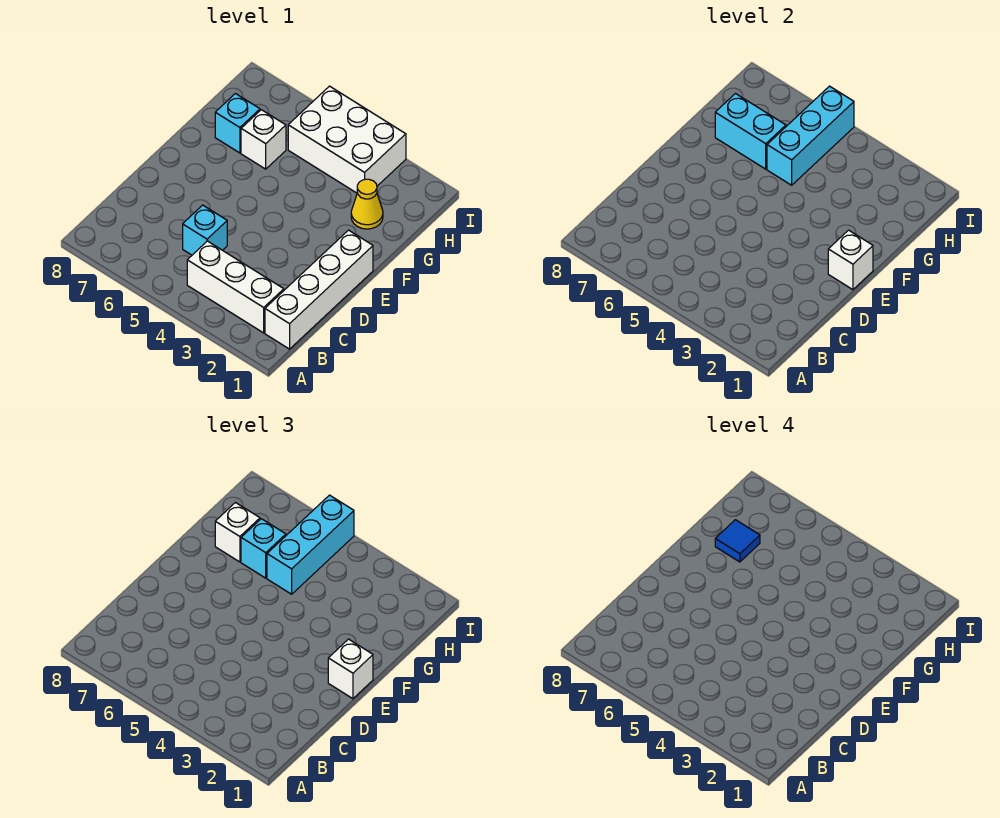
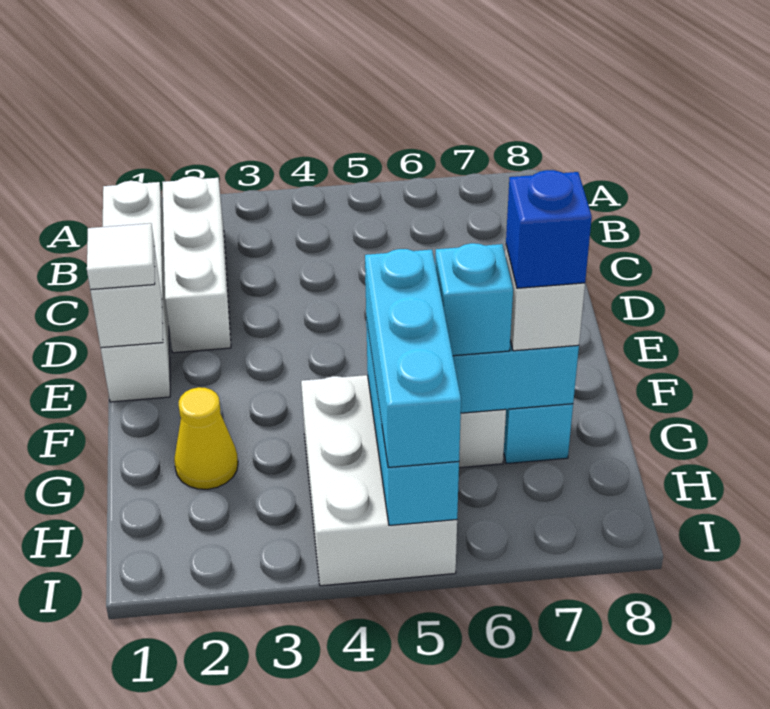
white 1x3 brick [187,241,284,333] -> white 1x3 brick turned to [162,176,231,353]
cyan 1x1 brick [183,205,227,255] -> none
white 1x1 brick [328,639,373,699] -> white 1x1 tile [87,223,155,290]
blue 1x1 tile [715,520,760,562] -> blue 1x1 brick [506,170,592,288]
white 2x3 brick [288,86,406,193] -> white 2x3 brick turned to [301,375,457,586]

